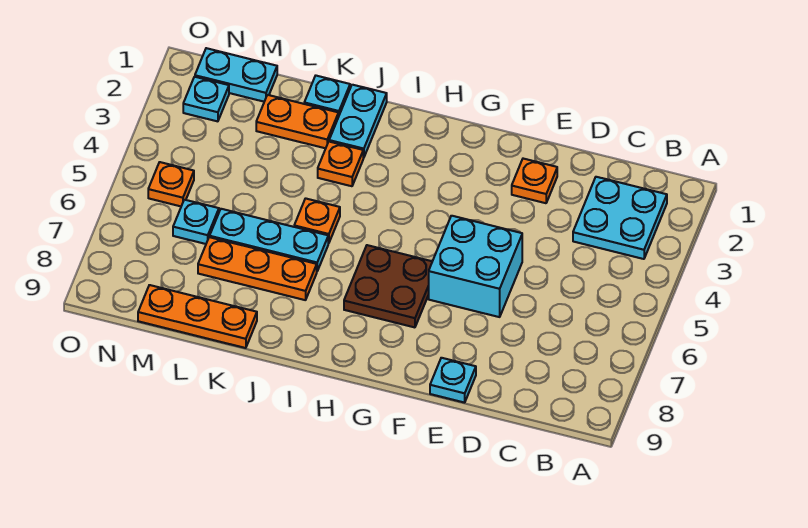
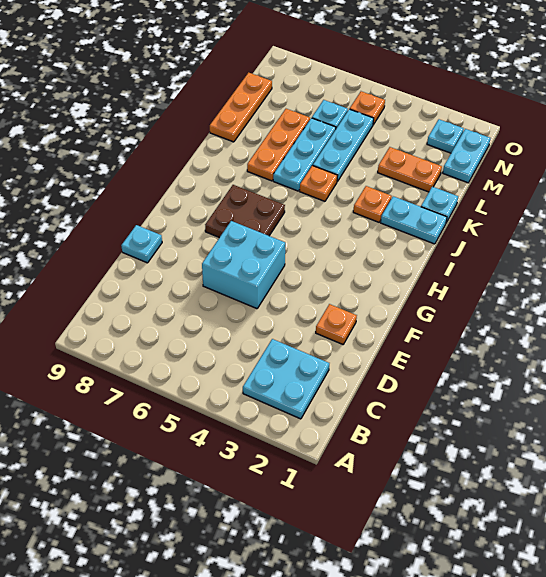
orange 1x2 plate [256,95,339,148] -> orange 1x2 plate turned to [378,147,442,192]
none -> cyan 1x3 plate [313,109,374,182]

